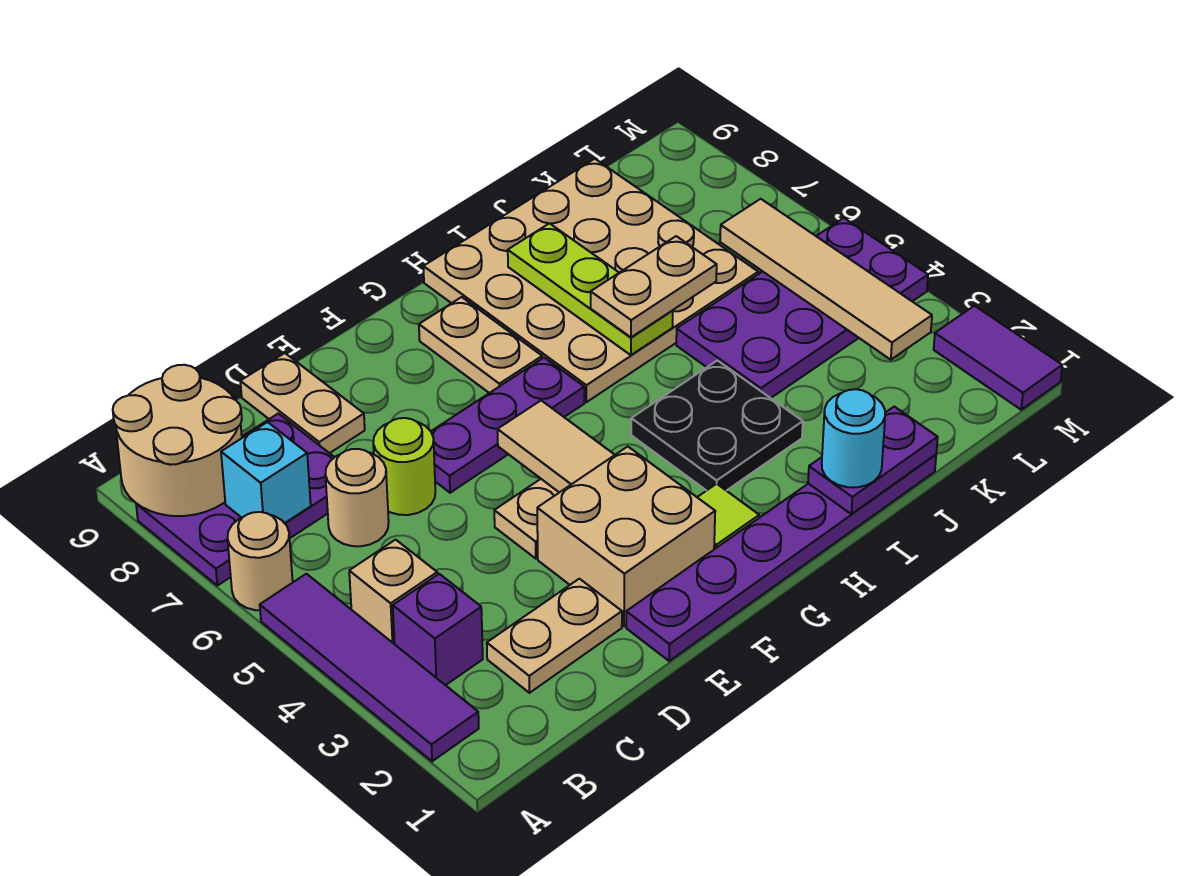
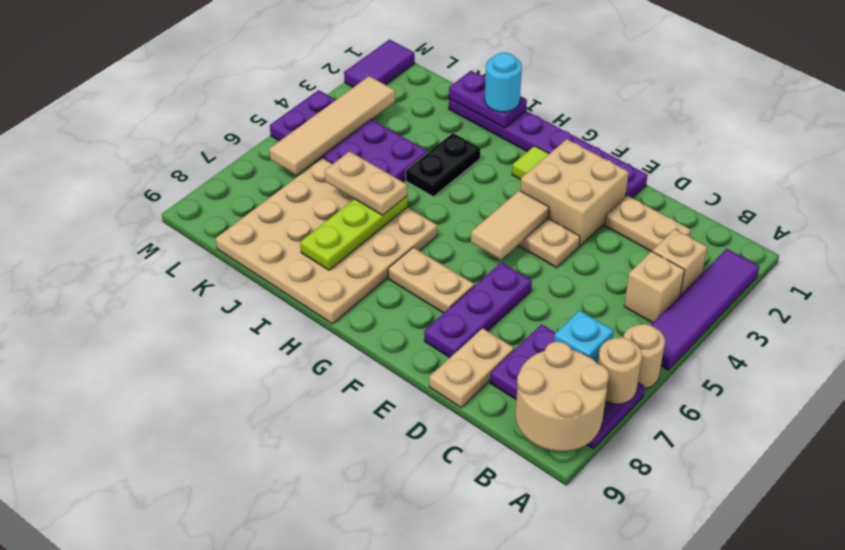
purple 1x1 brick [393,574,483,685] -> tan 1x1 brick [652,229,707,295]
tan 1x1 round brick [325,449,389,546] -> tan 1x1 round brick moved to [598,338,642,404]
lime 1x1 round brick [373,418,435,515] -> none
purple 1x3 plate [431,358,584,493] -> purple 1x3 plate turned to [424,263,532,358]
tan 1x2 plate [419,297,542,393] -> tan 1x2 plate turned to [388,247,474,313]
black 2x2 plate [631,360,803,491] -> black 1x2 plate [406,133,480,197]

